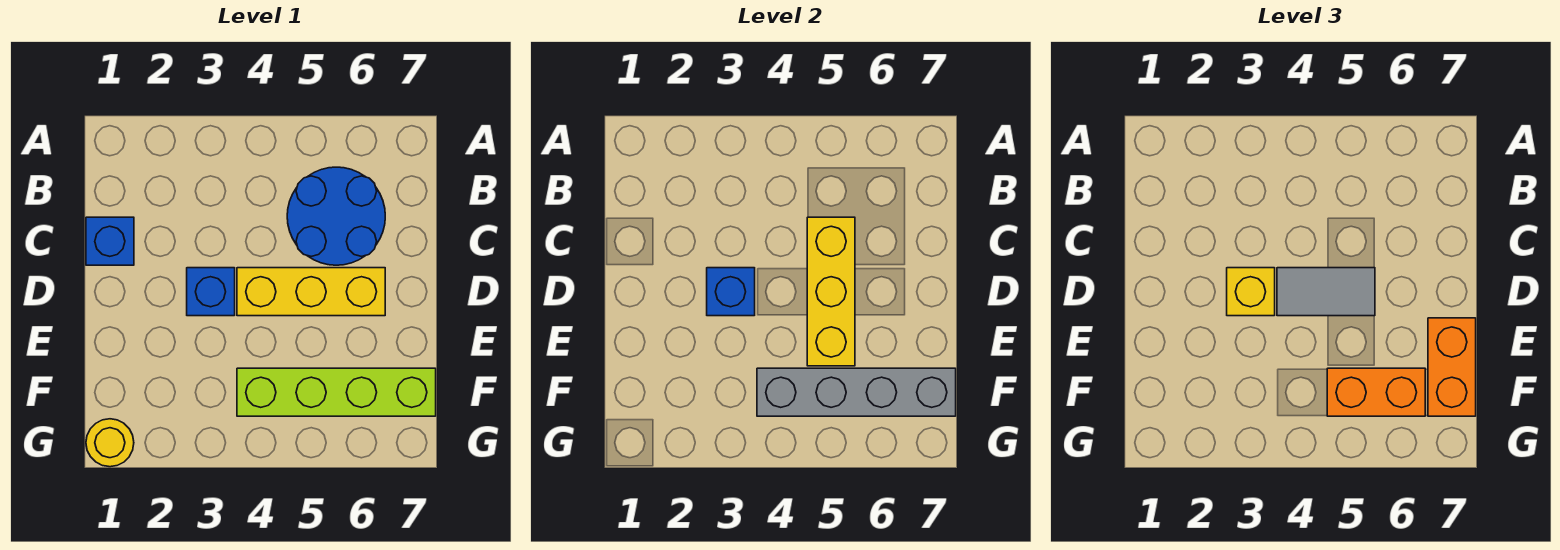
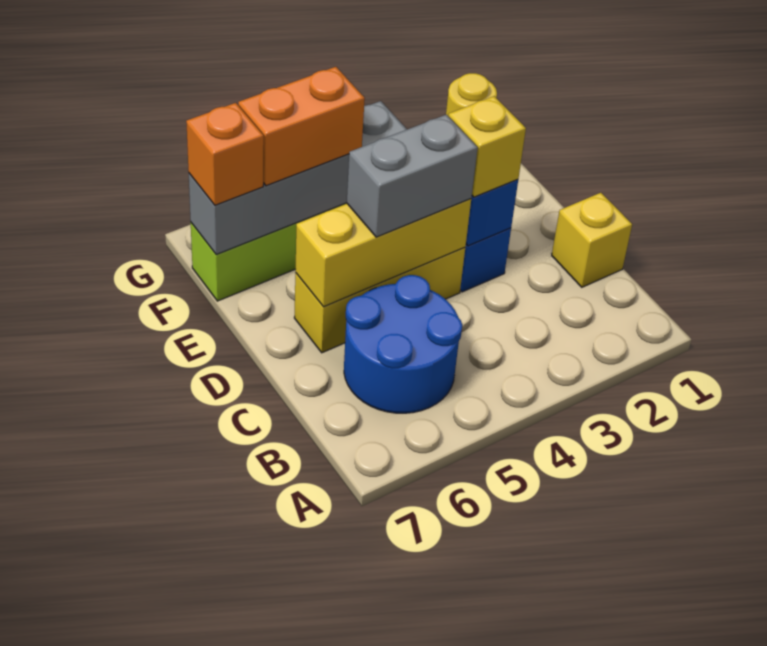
blue 1x1 brick [86,217,134,265] -> yellow 1x1 brick [552,193,632,287]
yellow 1x3 brick [807,217,855,366] -> yellow 1x3 brick turned to [295,199,471,307]
grey 1x2 tile [1277,268,1375,316] -> grey 1x2 brick [347,115,478,237]
orange 1x2 brick [1428,318,1476,416] -> orange 1x1 brick [186,103,264,205]

